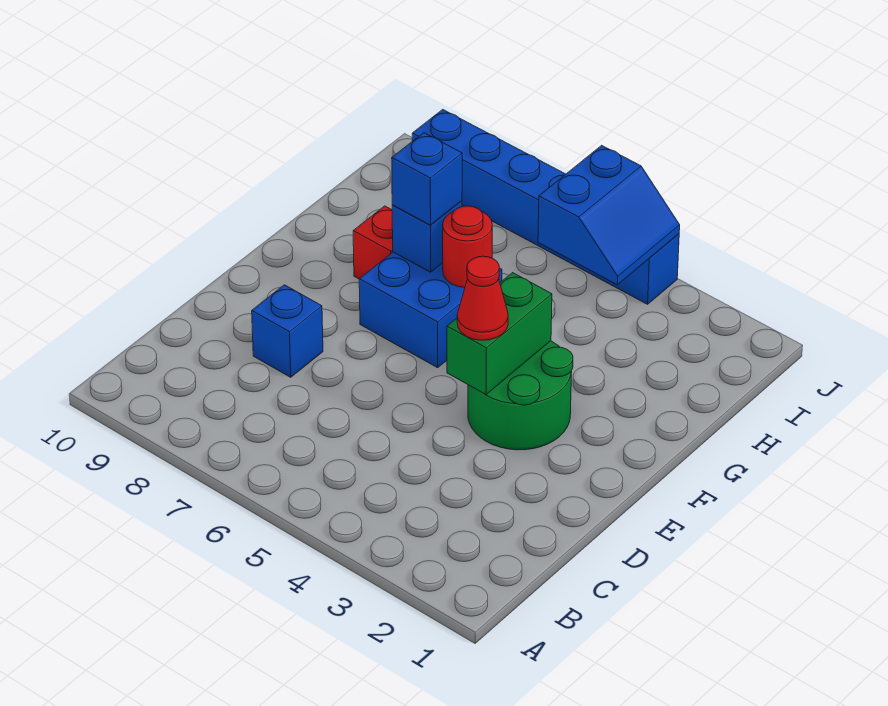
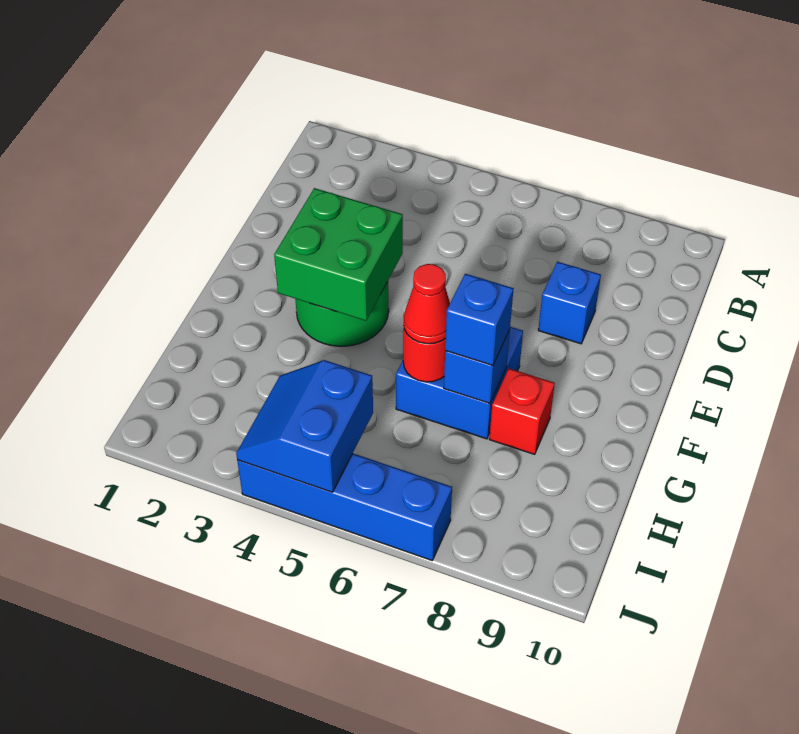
green 1x2 brick [447,273,552,395] -> green 2x2 brick [274,188,403,321]
red 1x1 cone [457,256,508,340] -> red 1x1 cone moved to [404,264,450,344]
blue 1x6 brick [412,110,679,304] -> blue 1x4 brick [237,454,452,560]

